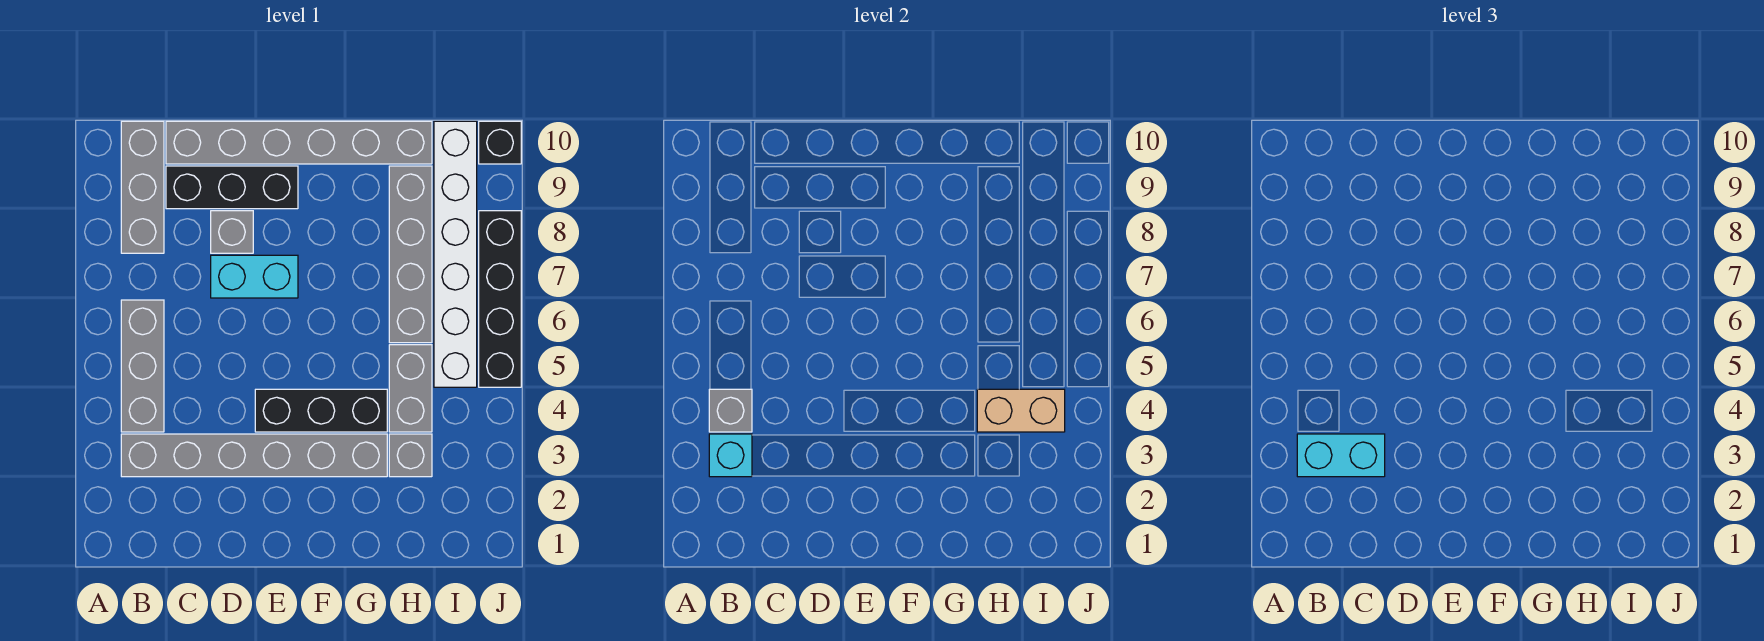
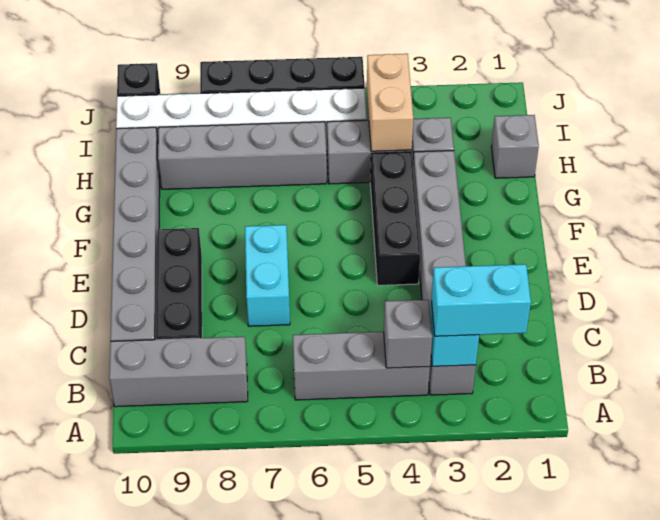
cyan 1x2 brick [1297,434,1385,477] -> cyan 1x2 brick turned to [431,264,531,336]
grey 1x1 brick [211,211,253,253] -> grey 1x1 brick moved to [491,115,539,178]

